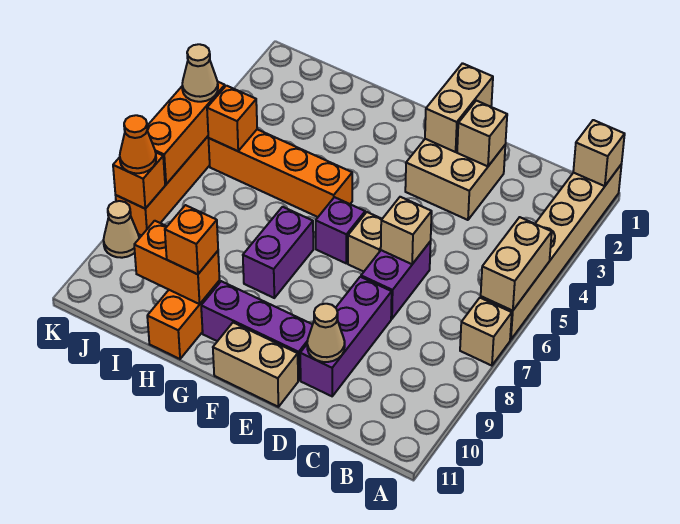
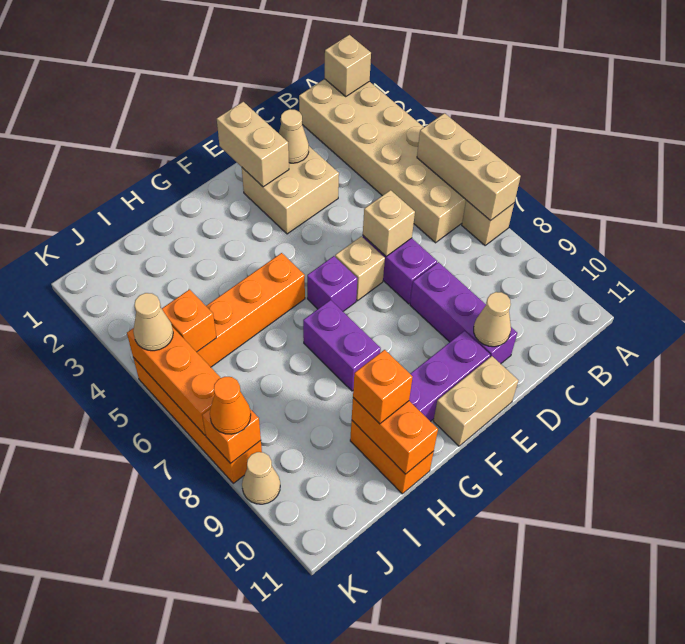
tan 1x6 brick [481,164,622,340] -> tan 2x6 brick [299,79,466,243]
tan 1x2 brick [481,217,552,311] -> tan 1x3 brick [417,113,521,221]
tan 1x1 brick [457,101,507,166] -> tan 1x1 cone [279,109,309,163]
orange 1x2 brick [134,221,220,304] -> orange 1x2 brick turned to [352,398,438,474]

